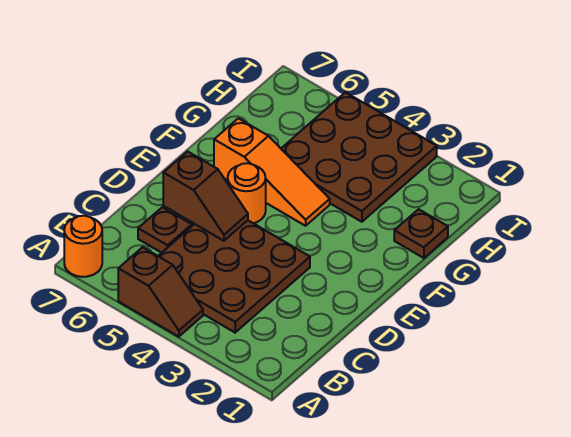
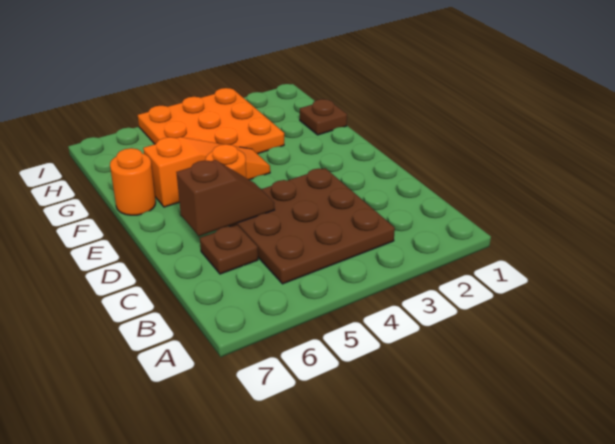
brown 1x2 slope [118,247,203,337] -> none
orange 1x1 round brick [64,216,102,277] -> orange 1x1 round brick moved to [110,148,156,215]
brown 3x3 plate [281,92,437,222] -> orange 3x3 plate [138,88,284,154]

